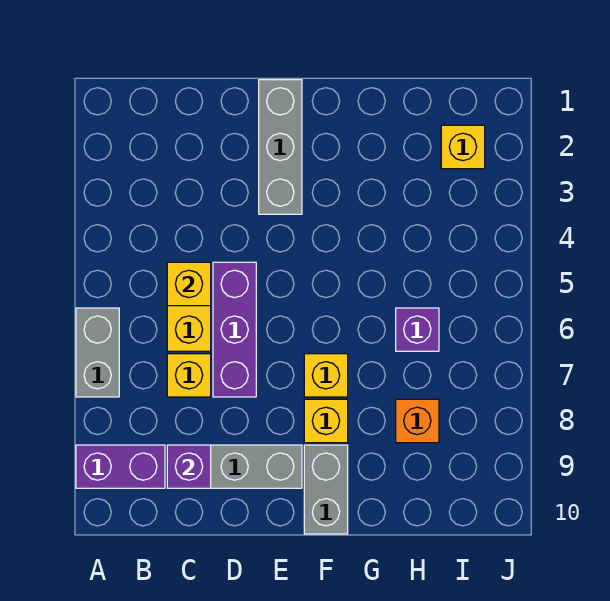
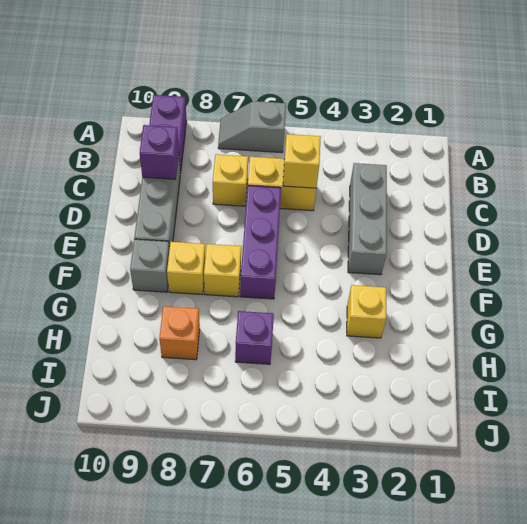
grey 1x2 brick [76,308,119,397] -> grey 1x2 slope [218,101,286,153]
purple 1x3 brick [213,262,256,397] -> purple 1x3 brick turned to [240,186,281,299]
grey 1x3 brick [259,80,302,214] -> grey 1x3 brick turned to [348,163,387,275]
grey 1x2 brick [304,445,348,534] -> grey 1x1 brick [130,239,169,292]
yellow 1x1 brick [441,125,485,169] -> yellow 1x1 brick moved to [347,285,386,338]

